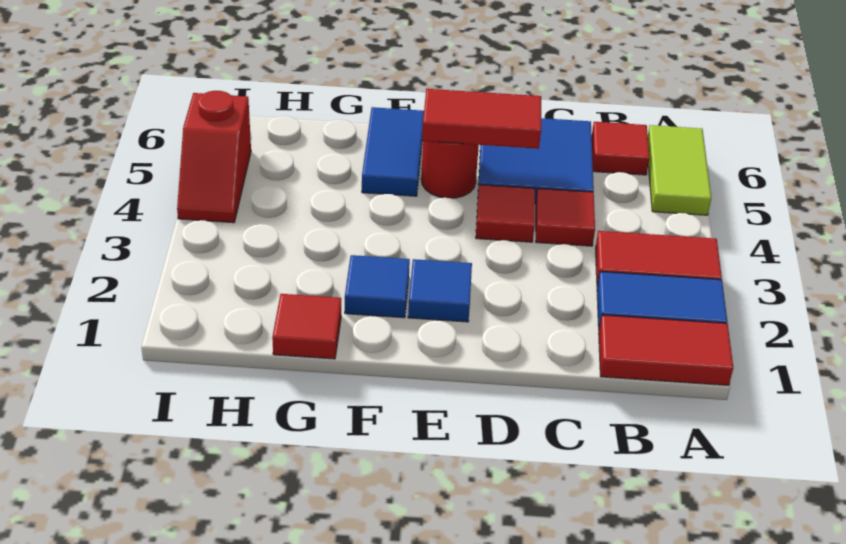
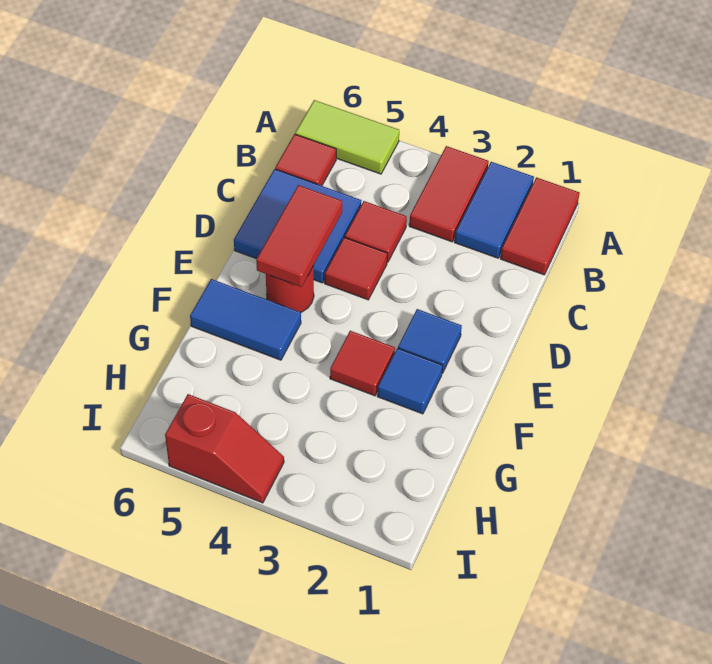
red 1x1 tile [272,294,341,359] -> red 1x1 tile moved to [330,331,395,396]

